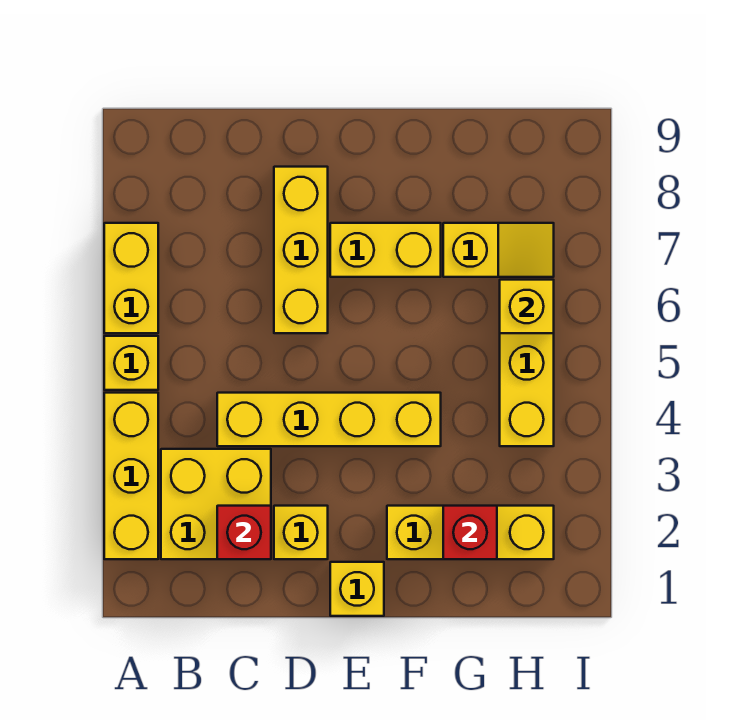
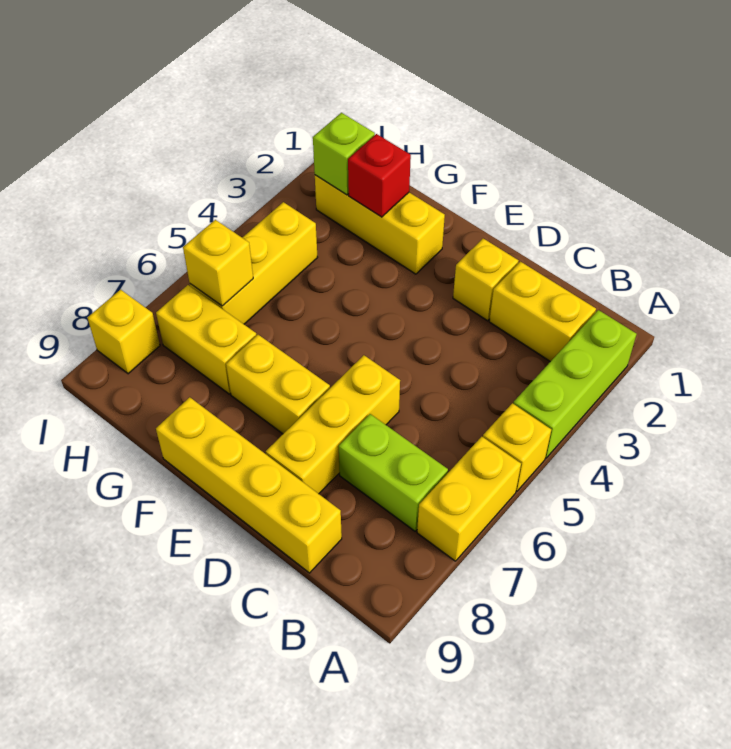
yellow 1x3 brick [104,393,158,559] -> lime 1x3 brick [513,310,637,458]
yellow 2x2 brick [161,449,271,559] -> yellow 1x2 brick [489,262,596,362]
none -> lime 1x2 brick [339,414,448,531]
red 1x1 brick [217,506,271,559] -> none
yellow 1x4 brick [217,393,441,446] -> yellow 1x4 brick moved to [156,397,342,573]
yellow 1x1 brick [330,562,384,616] -> yellow 1x1 brick moved to [87,290,160,374]
yellow 1x2 slope [443,223,554,277] -> yellow 1x2 brick [156,285,256,394]
none -> lime 1x1 brick [313,113,375,195]

